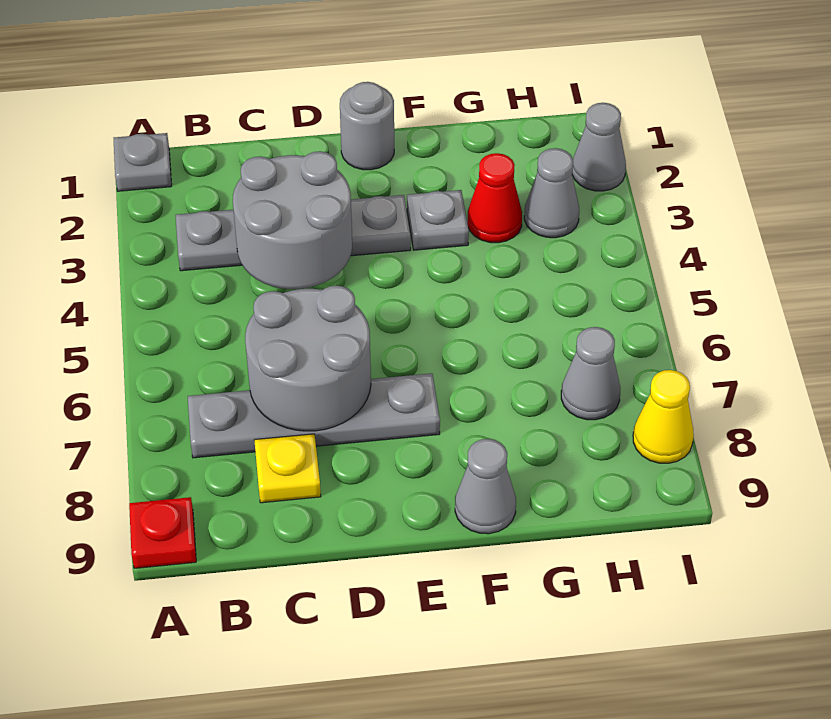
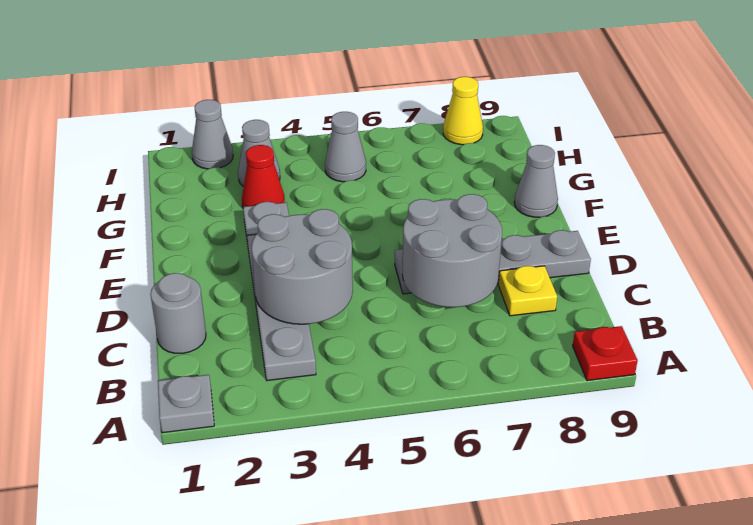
grey 1x4 plate [188,373,440,458] -> grey 1x4 plate turned to [395,230,591,294]
grey 1x1 round brick [340,82,394,170] -> grey 1x1 round brick moved to [150,273,206,353]
grey 1x1 cone [561,327,620,420] -> grey 1x1 cone moved to [325,112,366,182]

